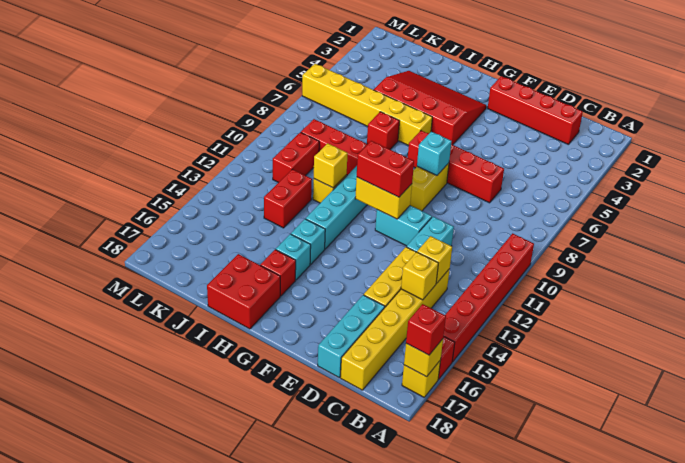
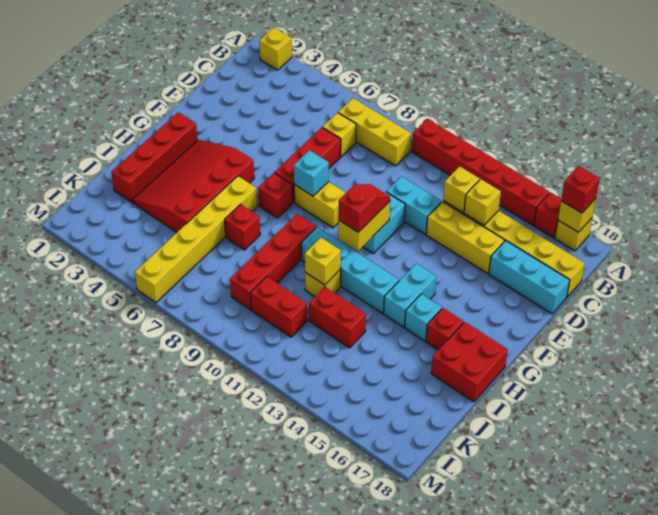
none -> yellow 1x1 brick [259,28,292,70]
none -> yellow 1x3 brick [338,98,411,166]
red 1x4 brick [488,76,583,145] -> red 1x4 brick moved to [111,112,198,202]
none -> yellow 1x1 brick [323,113,356,157]
red 1x2 brick [357,141,414,197] -> red 1x2 slope [338,184,390,232]
cyan 1x1 brick [291,219,325,264] -> cyan 1x2 brick [384,264,436,327]

